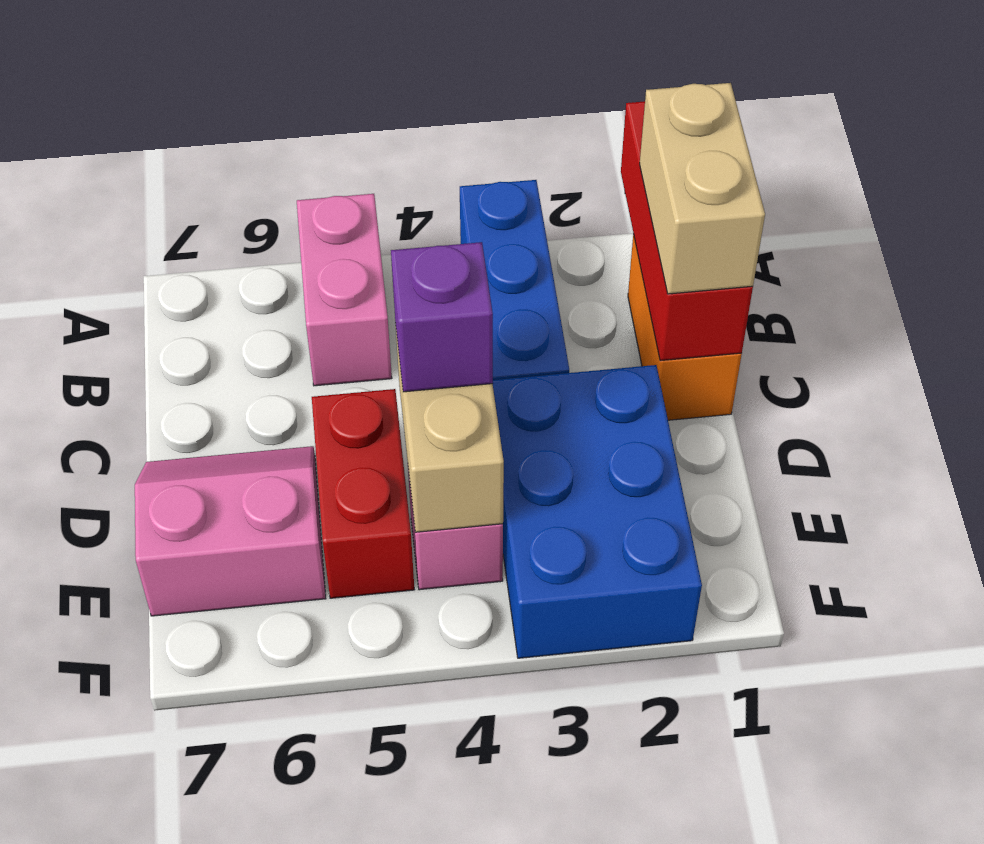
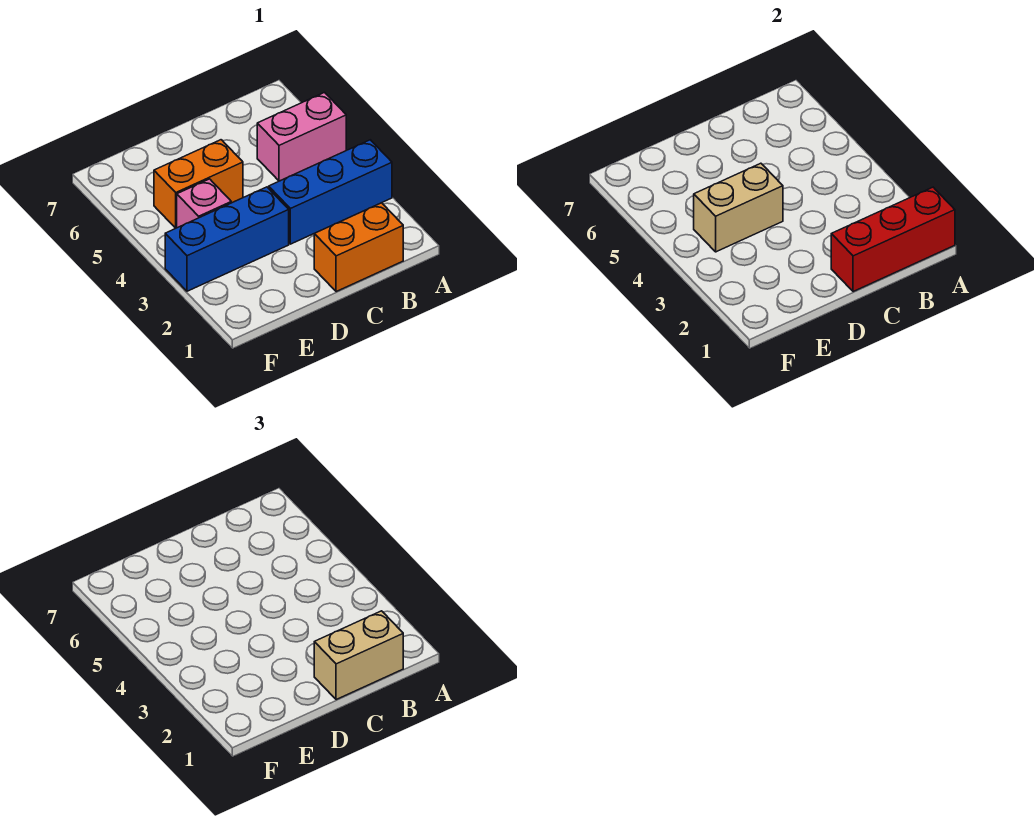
blue 2x3 brick [493,365,702,658] -> blue 1x3 brick [165,187,289,291]
purple 1x1 brick [391,242,493,392] -> none
red 1x2 brick [312,389,414,598] -> orange 1x2 brick [154,140,243,228]
pink 2x2 slope [135,446,326,616] -> none

